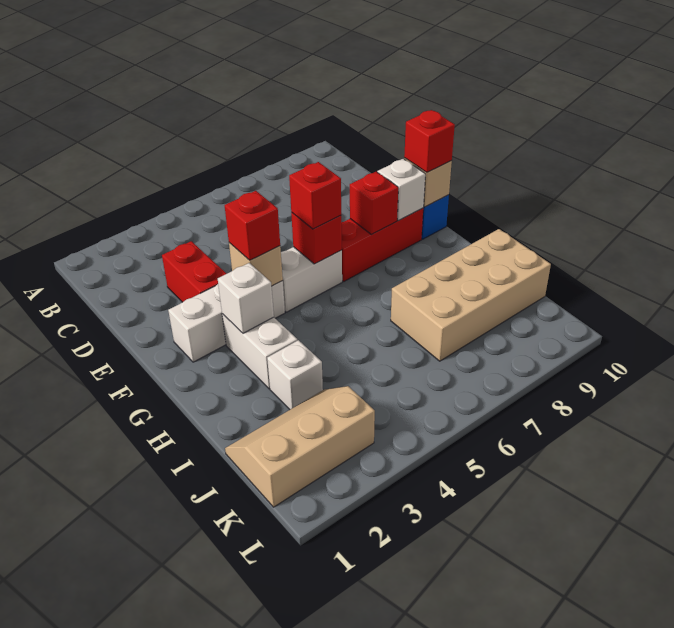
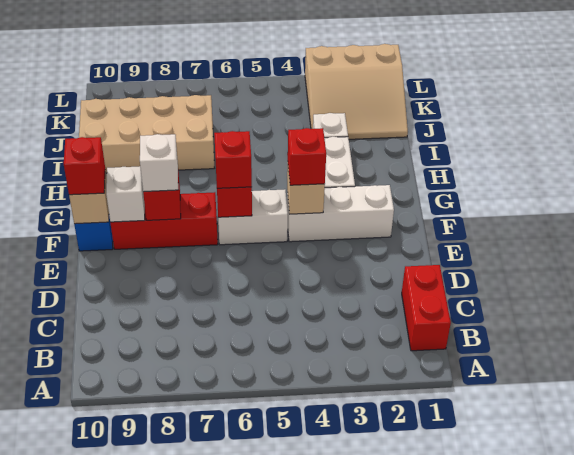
red 1x2 brick [162,241,226,302] -> red 1x2 brick moved to [402,265,451,351]
white 1x1 brick [218,263,274,333] -> white 1x1 brick moved to [140,134,178,192]
tan 2x3 slope [225,386,375,507] -> tan 3x3 slope [305,44,408,139]

